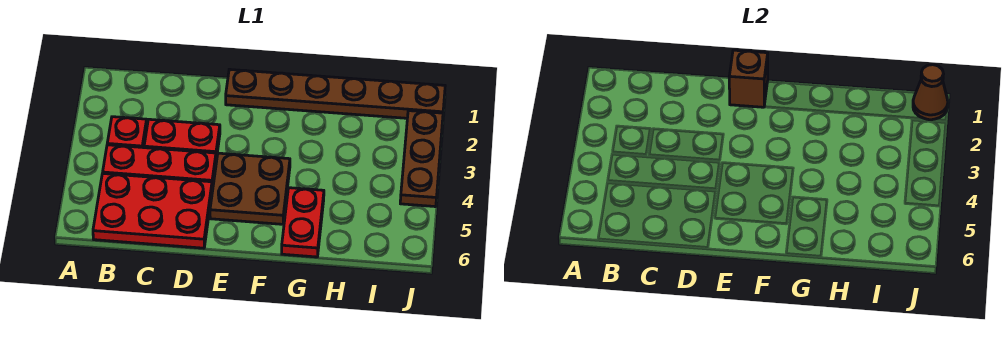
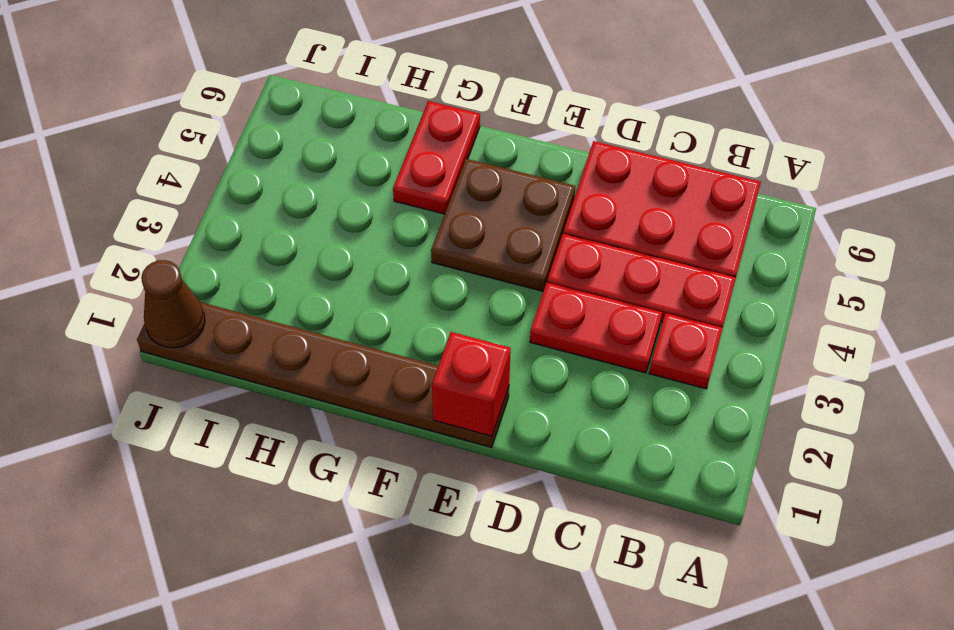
brown 1x1 brick [729,50,768,107] -> red 1x1 brick [432,332,511,436]
brown 1x3 plate [400,111,443,207] -> none

